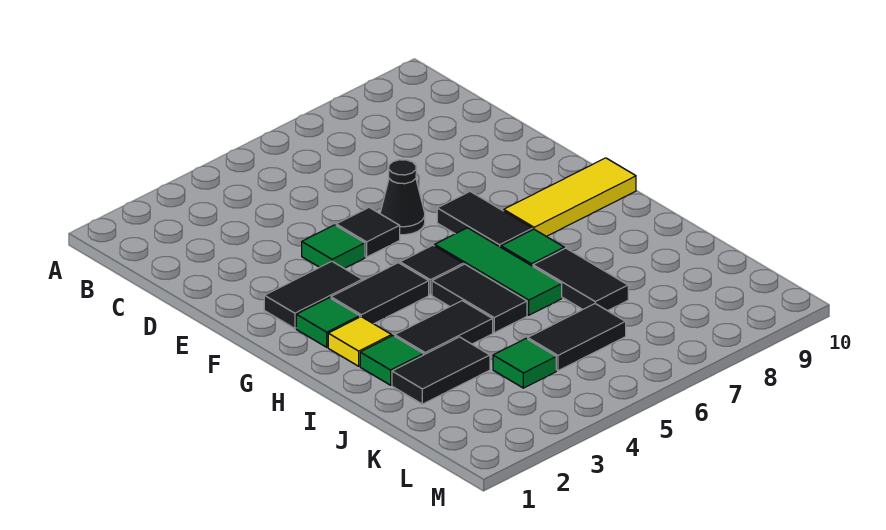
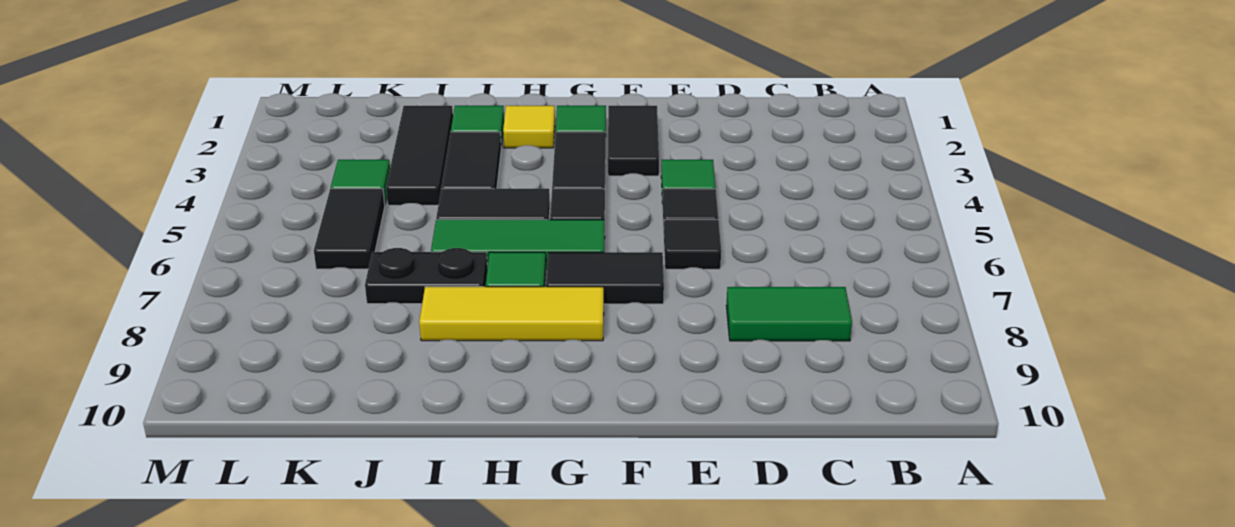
none -> green 1x2 tile [726,287,852,341]
black 1x1 cone [380,160,425,235] -> black 1x1 tile [664,220,721,269]
yellow 1x3 tile [504,158,636,236] -> yellow 1x3 tile turned to [419,287,604,341]
black 1x2 tile [533,248,628,311] -> black 1x2 plate [365,248,487,304]
black 1x2 tile [392,337,490,404] -> black 1x3 tile [386,106,453,205]

